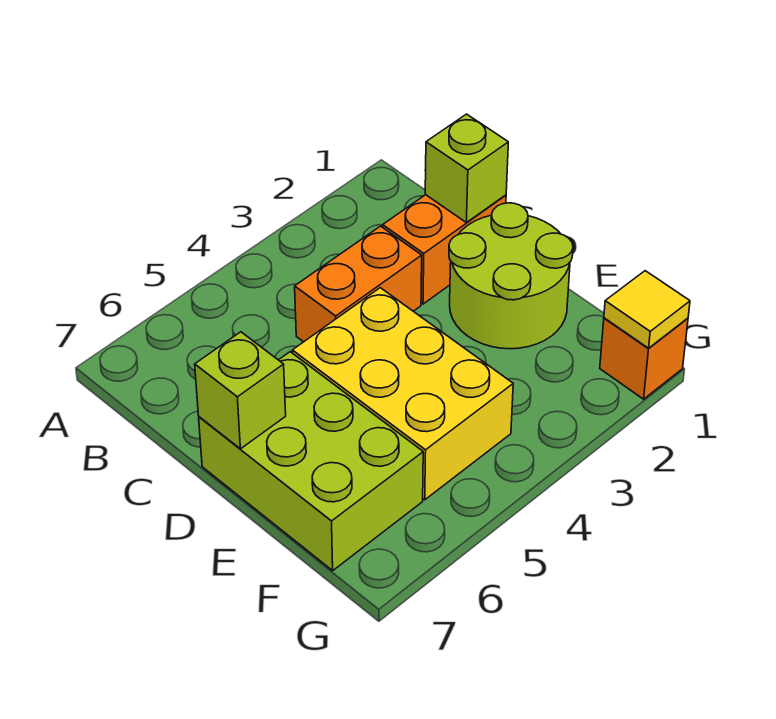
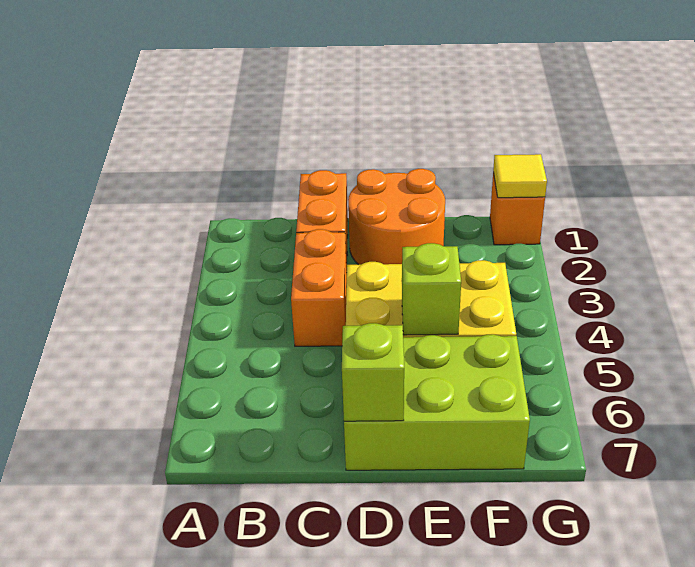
lime 1x1 brick [425,114,508,223] -> lime 1x1 brick moved to [402,243,461,335]
lime 2x2 round brick [449,203,573,349] -> orange 2x2 round brick [348,169,445,265]

